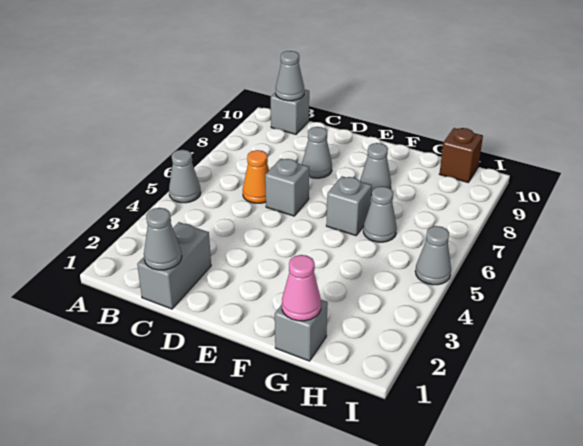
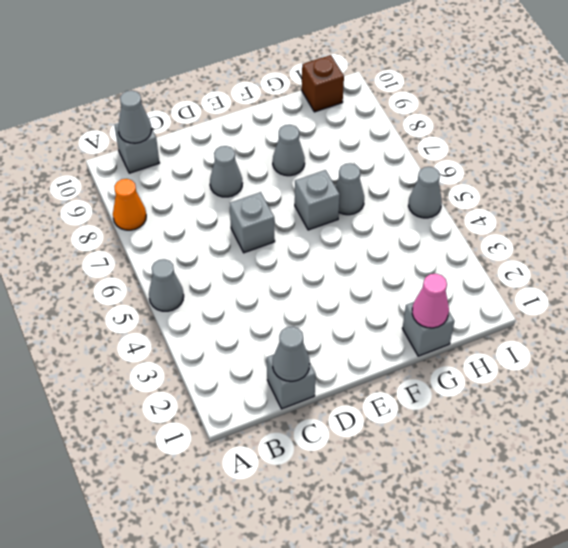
grey 1x2 brick [137,222,211,309] -> grey 1x1 brick [267,355,316,409]
orange 1x1 cone [243,150,269,203] -> orange 1x1 cone moved to [113,179,146,230]

